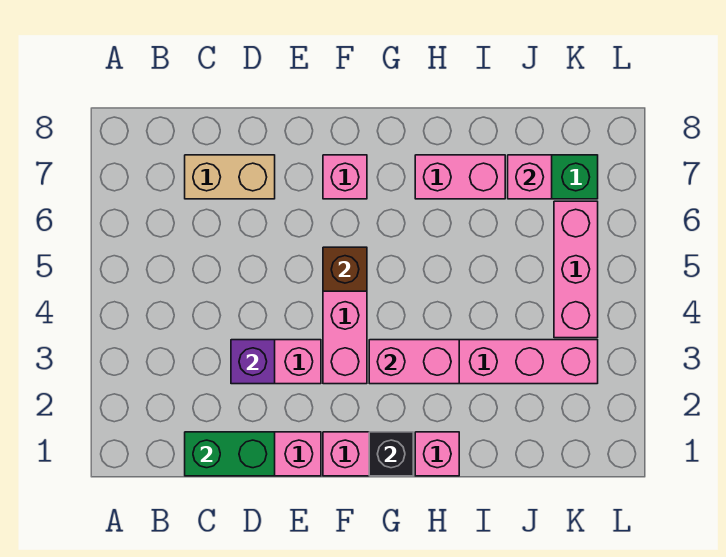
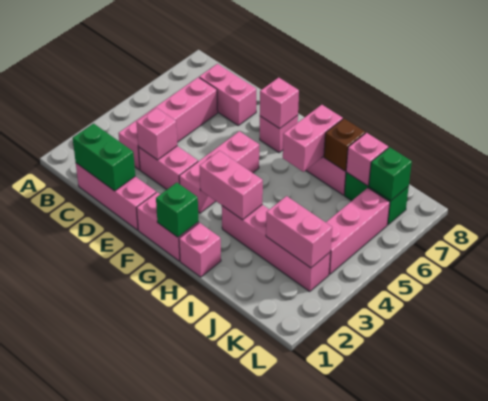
none -> pink 1x4 brick [119,77,218,170]
tan 1x2 brick [185,155,275,199] -> pink 1x2 brick [199,64,256,125]
purple 1x1 brick [231,340,275,384] -> pink 1x1 brick [136,108,177,160]
brown 1x1 brick [323,247,367,291] -> brown 1x1 brick moved to [324,119,365,171]
none -> pink 1x1 brick [260,77,299,128]
black 1x1 brick [369,432,413,476] -> green 1x1 brick [156,183,199,237]
none -> pink 1x2 brick [283,105,343,172]
none -> pink 1x2 brick [266,196,332,268]
none -> green 1x1 brick [369,147,412,201]

